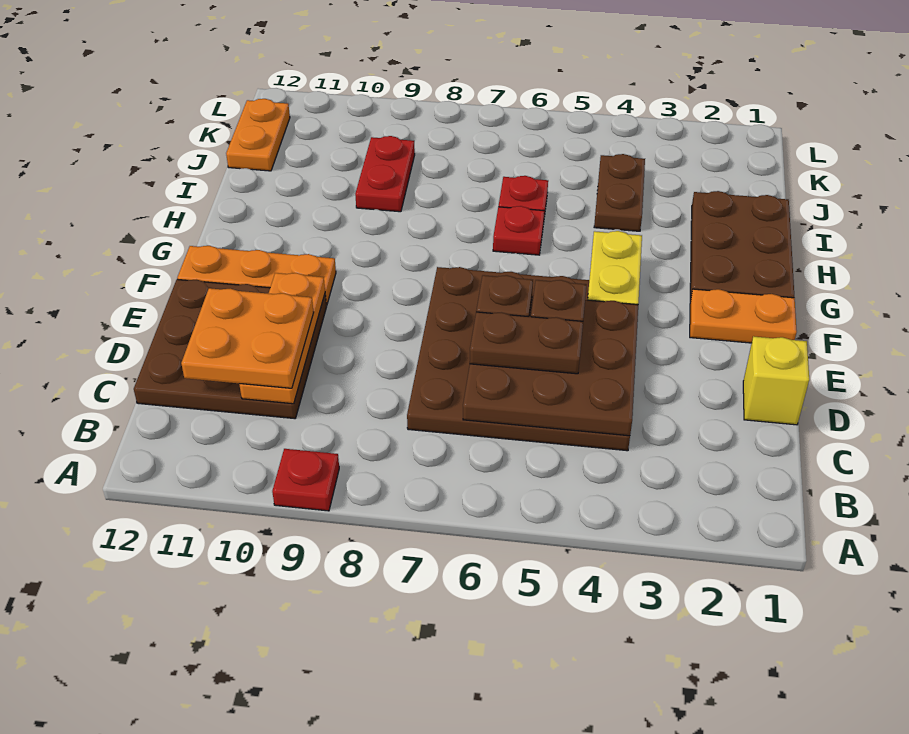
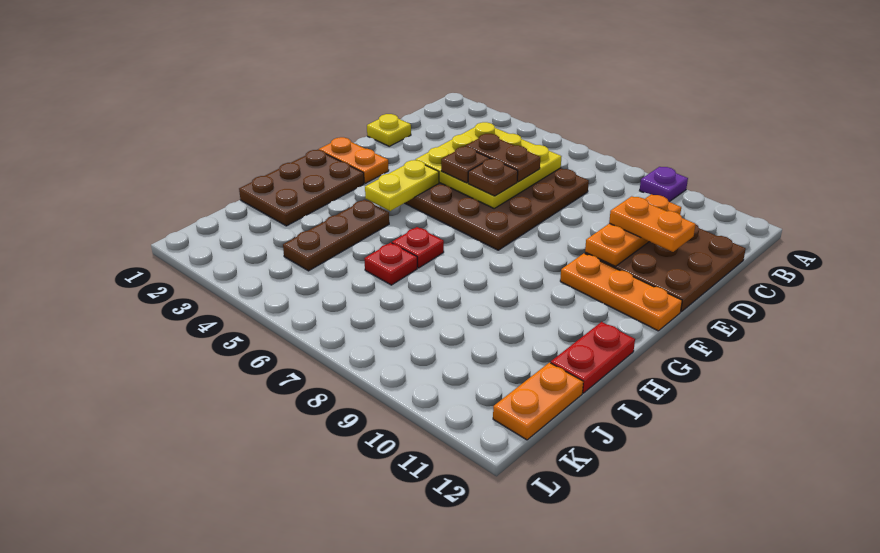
red 1x1 plate [272,449,339,511] -> purple 1x1 plate [640,167,688,202]
brown 3x3 plate [463,295,638,436] -> yellow 3x3 plate [415,122,562,208]
orange 2x2 plate [181,288,314,388] -> orange 1x2 plate [609,196,696,252]
yellow 1x1 brick [743,336,809,425] -> yellow 1x1 plate [367,114,411,146]
brown 1x2 plate [594,154,645,231] -> brown 1x3 plate [283,200,389,271]
red 1x2 plate [355,136,415,212] -> red 1x2 plate moved to [551,322,635,393]

